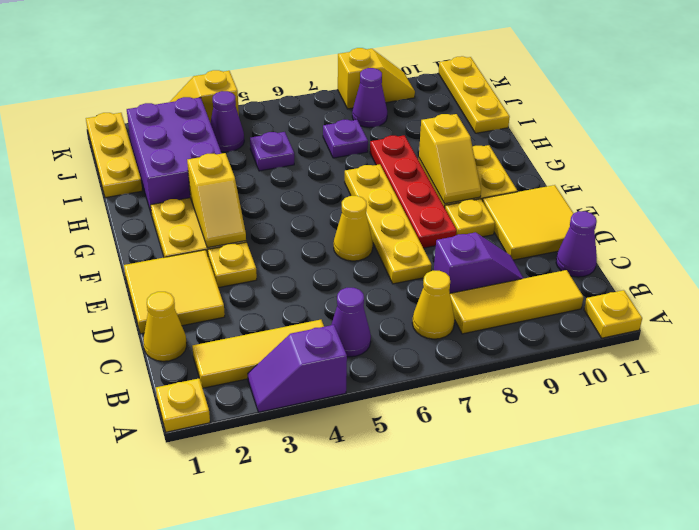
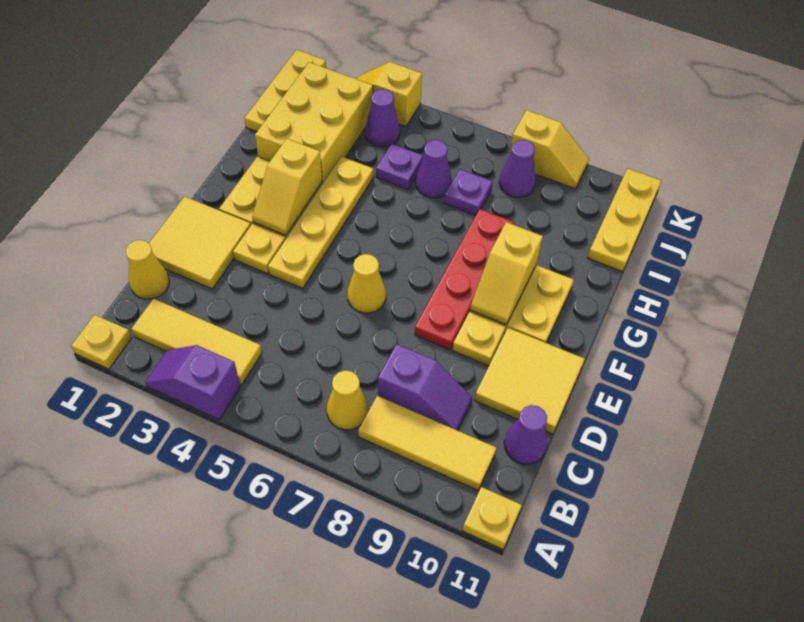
purple 1x1 cone [331,288,371,357] -> purple 1x1 cone moved to [416,140,452,198]
yellow 1x4 plate [345,164,432,284] -> yellow 1x4 plate moved to [268,156,374,288]
purple 2x3 brick [127,97,222,215] -> yellow 2x3 brick [255,62,373,184]

